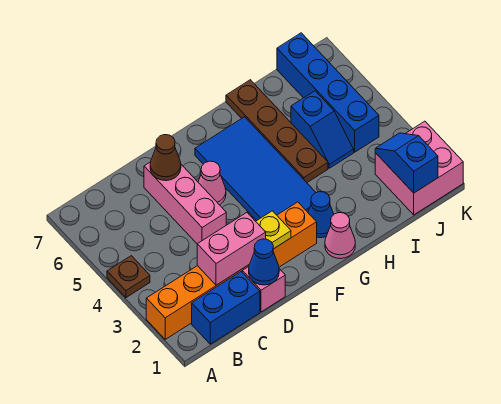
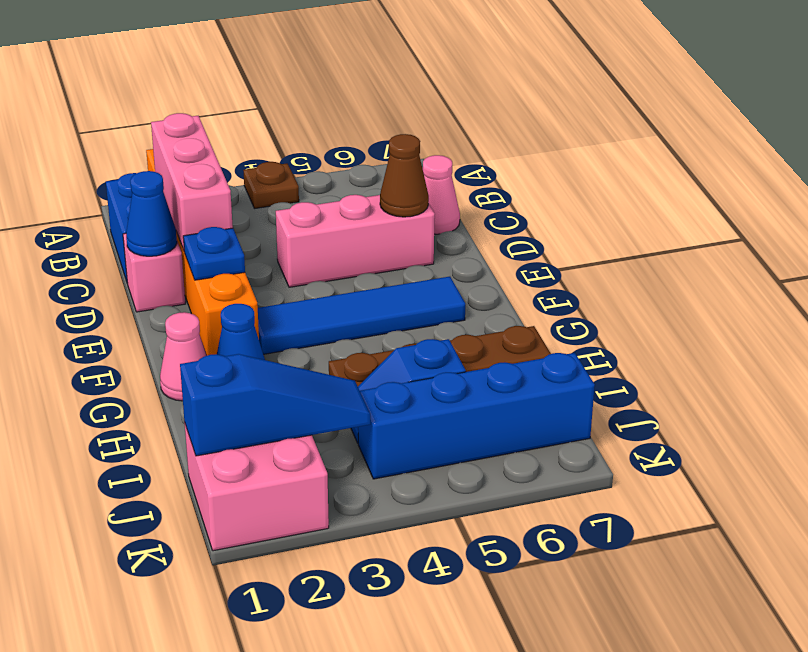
pink 1x2 brick [197,213,266,285] -> pink 1x3 brick [151,113,233,250]
yellow 1x1 plate [256,211,291,249] -> blue 1x1 plate [183,227,245,280]
pink 1x1 cone [198,161,226,205] -> pink 1x1 cone moved to [422,155,460,234]
blue 2x4 tile [195,117,316,221] -> blue 1x4 tile [258,277,465,354]
blue 1x2 slope [375,133,438,193] -> blue 1x3 slope [180,354,370,456]

